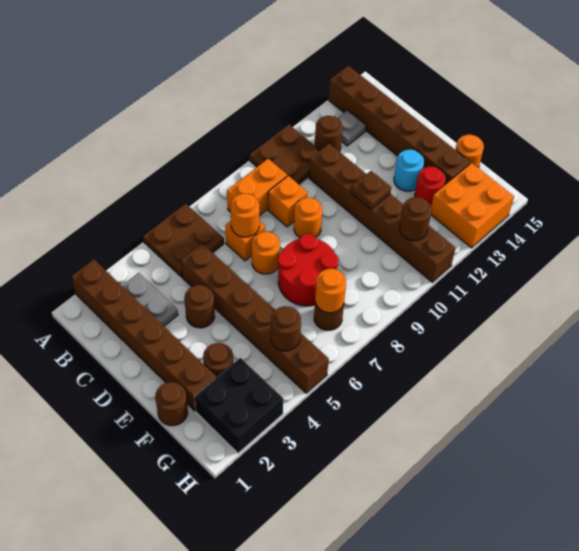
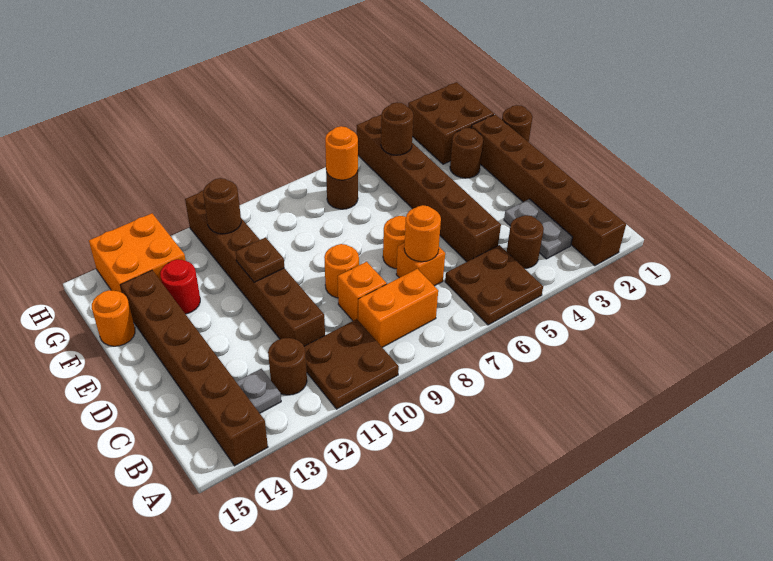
brown 1x1 round brick [184,285,215,328] -> brown 1x1 round brick moved to [507,215,544,268]
red 2x2 round brick [278,234,339,306] -> none
cyan 1x1 round brick [394,150,424,191] -> none
black 2x2 brick [195,358,283,453] -> brown 2x2 brick [408,82,494,164]

